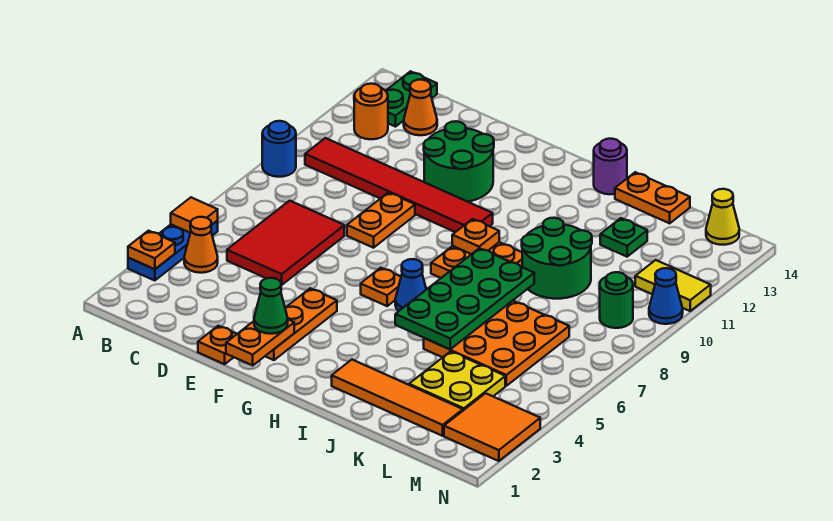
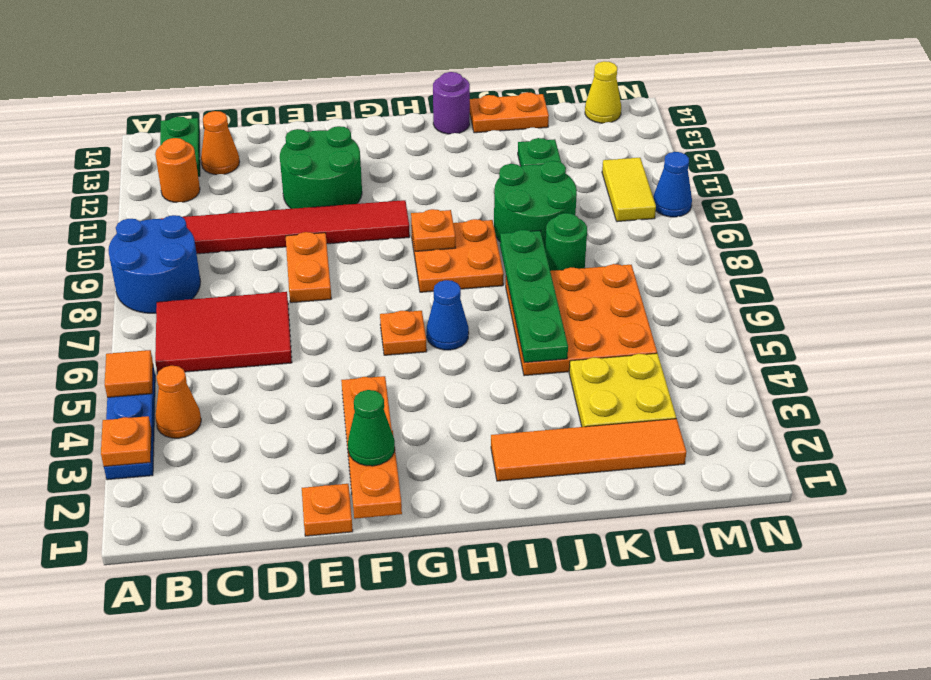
blue 1x1 round brick [262,121,296,177] -> blue 2x2 round brick [109,215,201,313]
red 2x3 tile [227,201,344,285] -> red 2x3 tile turned to [155,292,292,374]
green 2x4 plate [395,248,534,349] -> green 1x4 plate [500,230,568,363]
orange 2x2 tile [444,393,540,461] -> none
green 1x1 round brick [600,272,633,328] -> green 1x1 round brick moved to [545,213,587,271]
yellow 1x2 tile [635,260,711,311] -> yellow 1x2 tile turned to [602,158,656,222]

